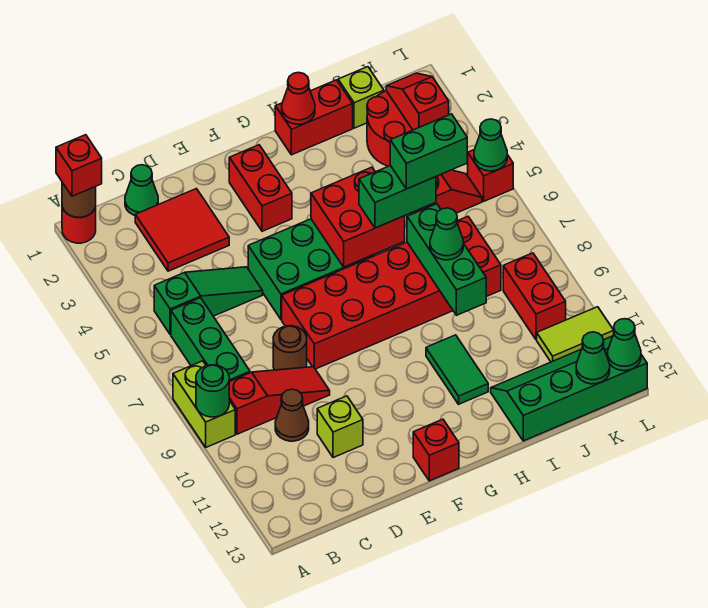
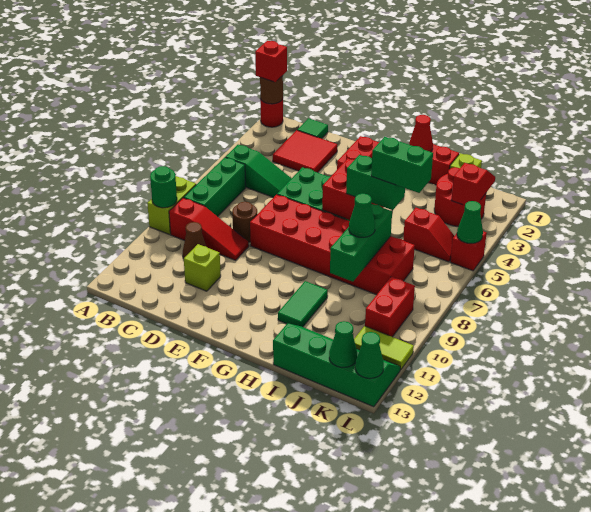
green 1x1 cone [125,165,158,215] -> green 1x1 tile [298,118,328,139]
red 1x1 brick [413,419,459,481] -> none

